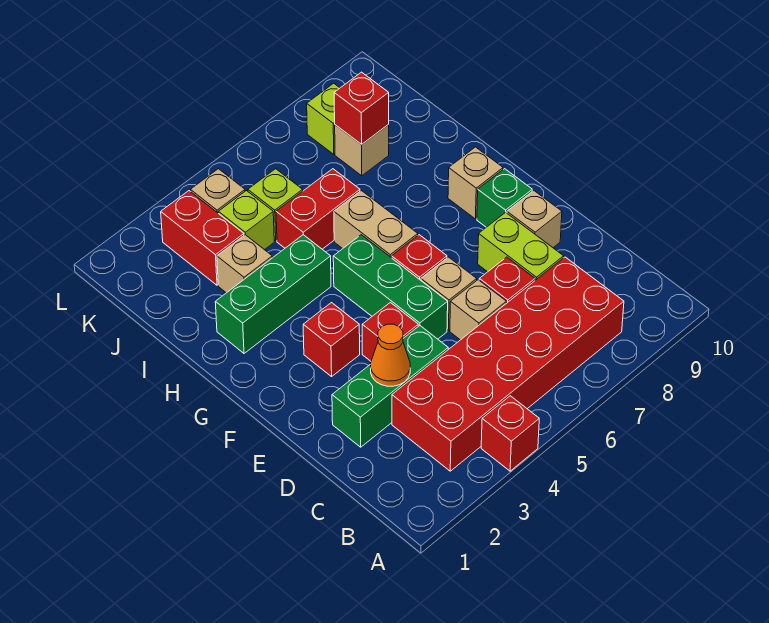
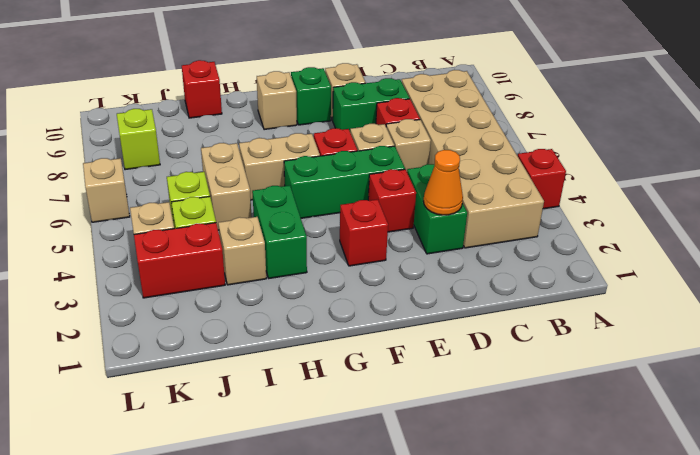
red 2x6 brick [392,257,624,471] -> tan 2x6 brick [402,70,544,248]
green 1x3 brick [332,326,448,447] -> green 1x2 brick [407,164,467,254]
lime 1x2 brick [478,212,564,280] -> green 1x2 brick [332,78,409,131]
green 1x3 brick [215,235,331,353] -> green 1x2 brick [252,185,307,278]
red 1x2 brick [276,169,360,249] -> tan 1x2 brick [201,143,252,230]
tan 1x1 brick [335,125,389,176] -> tan 1x1 brick moved to [83,158,130,222]
red 1x1 brick [334,72,389,144] -> red 1x1 brick moved to [182,60,222,118]

